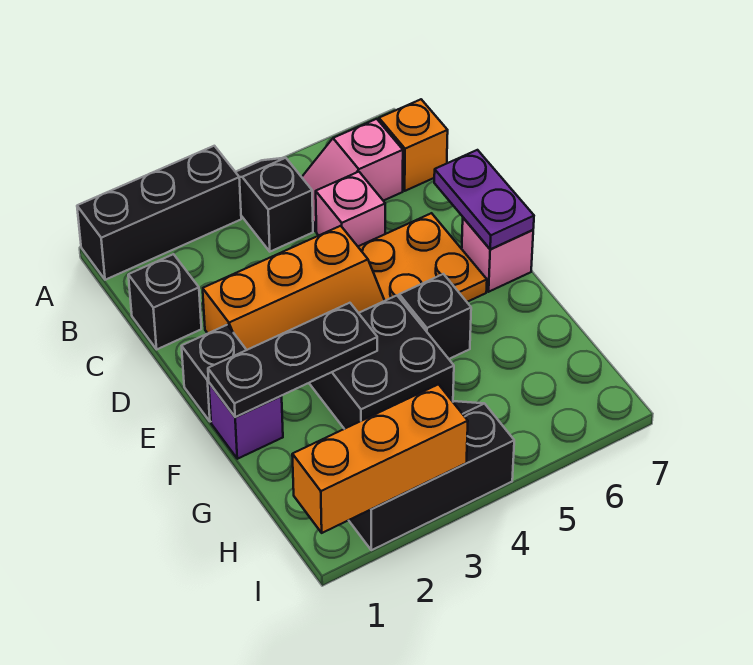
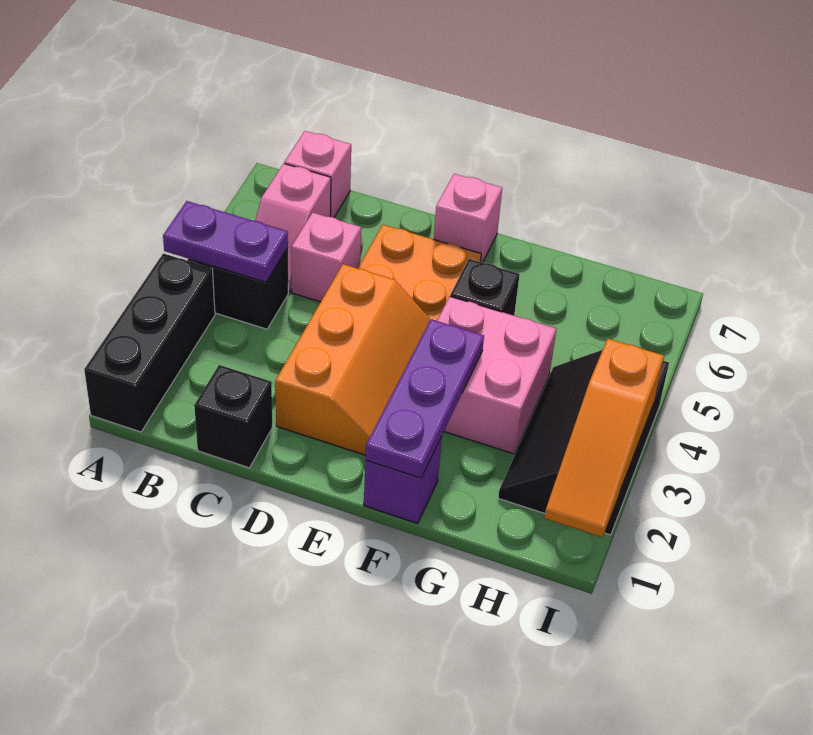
orange 1x1 brick [379,99,448,191] -> pink 1x1 brick [285,131,351,218]
purple 1x2 plate [434,150,534,249] -> purple 1x2 plate moved to [163,201,288,282]
black 1x1 brick [182,325,246,422] -> none
black 1x3 plate [208,303,377,417] -> purple 1x3 plate [365,319,484,478]
black 2x2 brick [309,296,454,429] -> pink 2x2 brick [437,297,556,454]
orange 1x3 brick [292,384,468,533] -> orange 1x3 slope [544,339,664,537]

